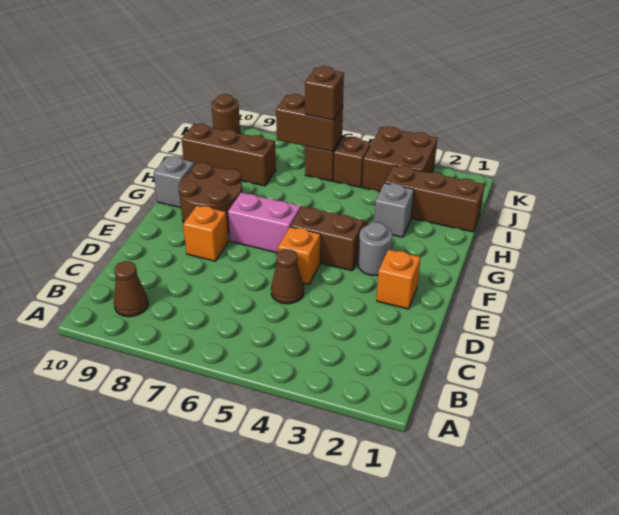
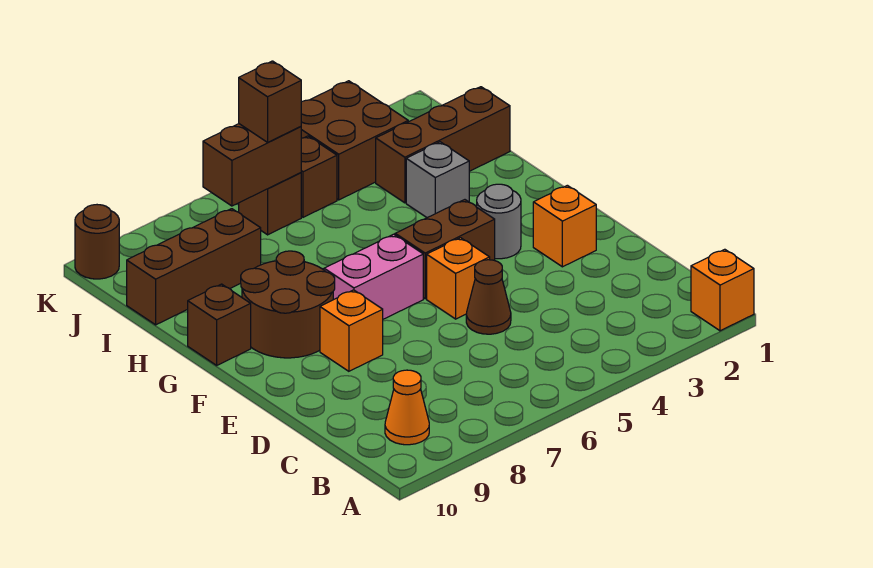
none -> orange 1x1 brick [691,249,754,331]
brown 1x1 cone [114,261,148,317] -> orange 1x1 cone [385,370,429,445]
grey 1x1 brick [154,156,194,208] -> brown 1x1 brick [188,284,251,365]

